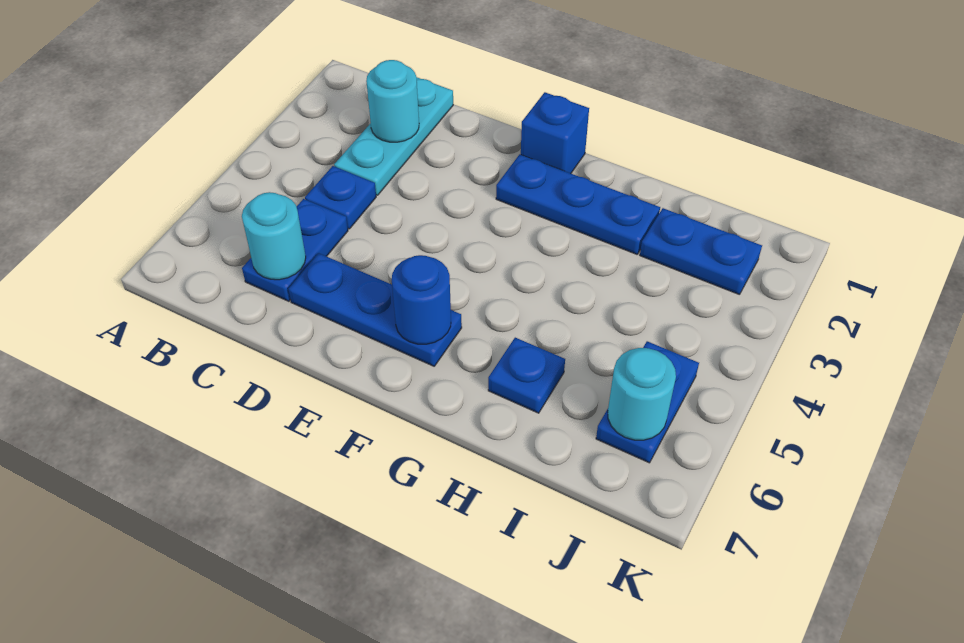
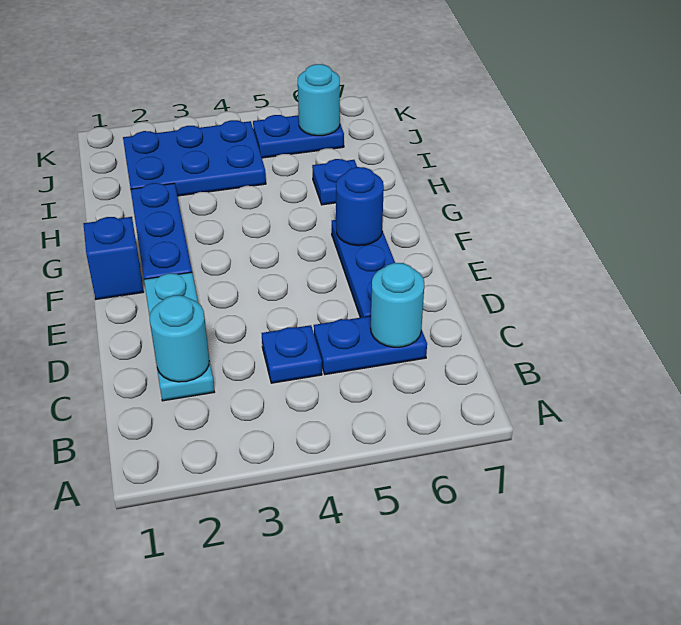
cyan 1x3 plate [334,78,453,195] -> cyan 1x3 plate turned to [144,272,214,401]
blue 1x2 plate [640,208,762,295] -> blue 2x3 plate [123,120,266,196]

